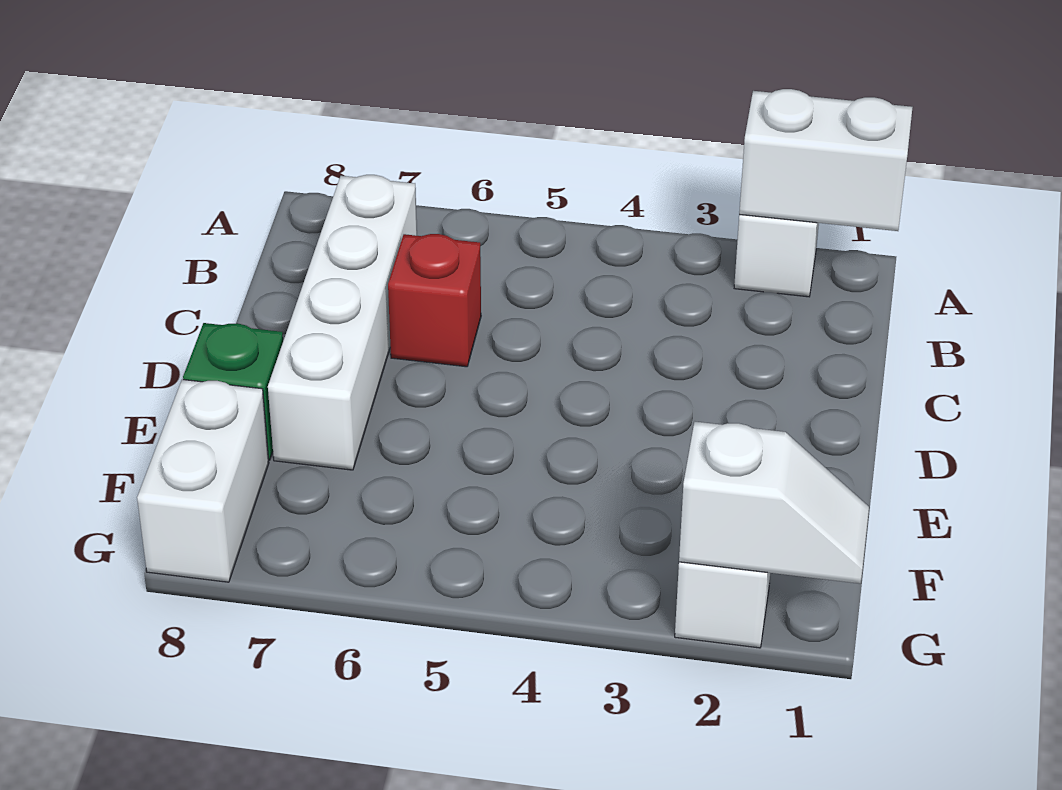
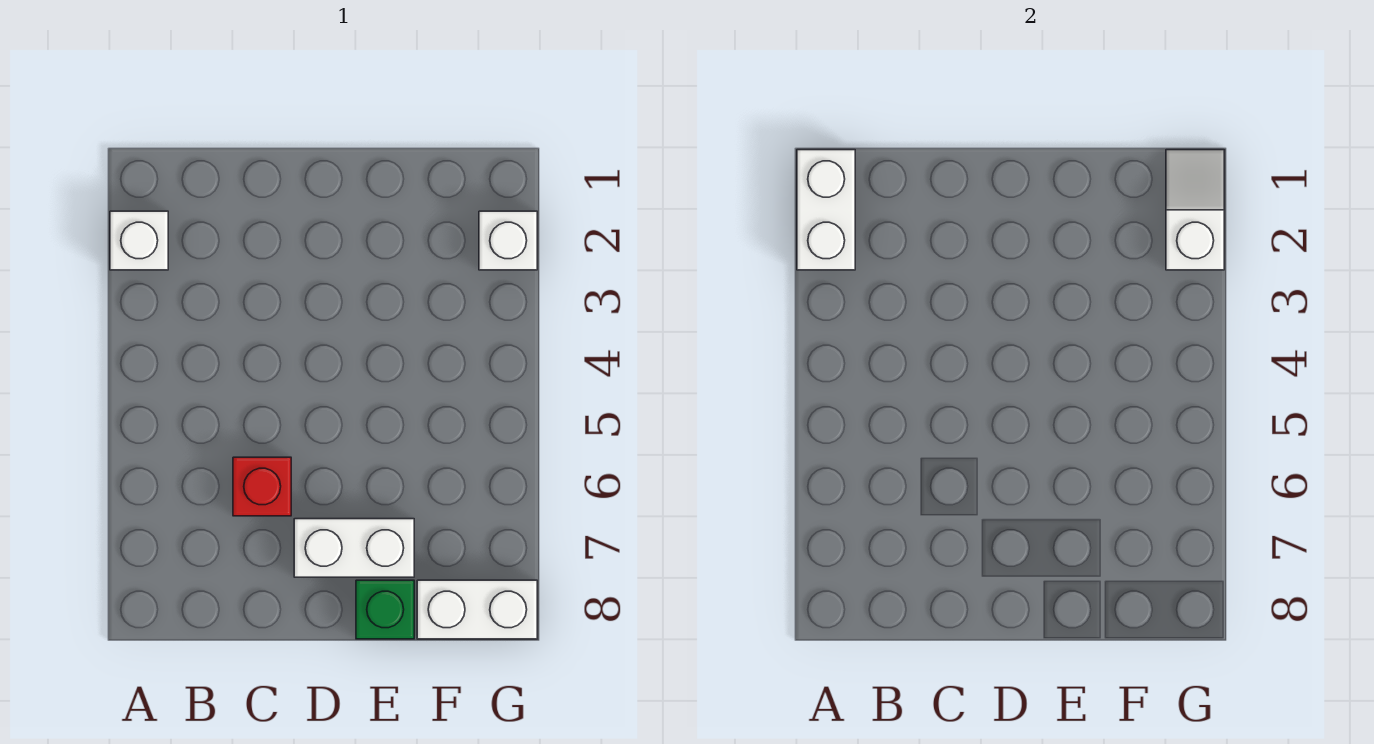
white 1x4 brick [268,175,417,470] -> white 1x2 brick [294,519,414,577]

